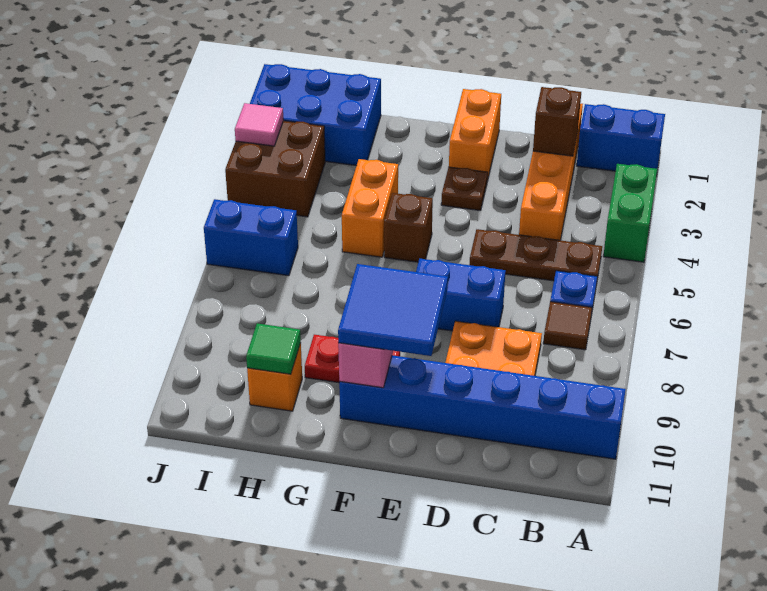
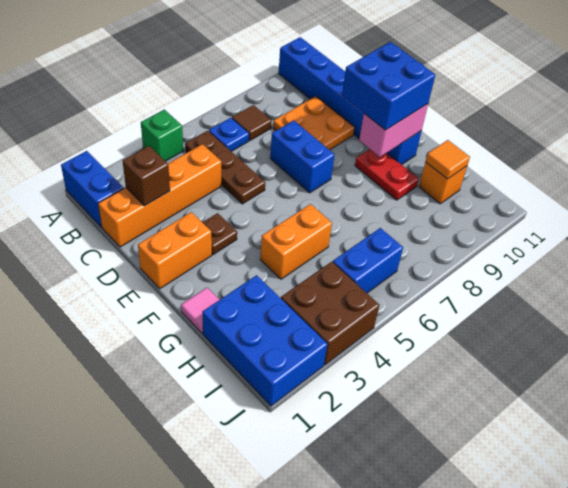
green 1x2 brick [603,164,657,262] -> green 1x1 brick [141,110,183,161]
blue 2x2 tile [338,264,448,356] -> blue 2x2 brick [342,42,435,130]
brown 1x1 brick [384,193,433,262] -> none
green 1x1 tile [246,323,301,374] -> orange 1x1 tile [426,140,470,179]
blue 1x2 brick [204,199,298,276] -> blue 1x2 brick turned to [333,228,403,293]
pink 1x1 tile [235,103,284,146] -> pink 1x1 tile moved to [181,288,219,333]

